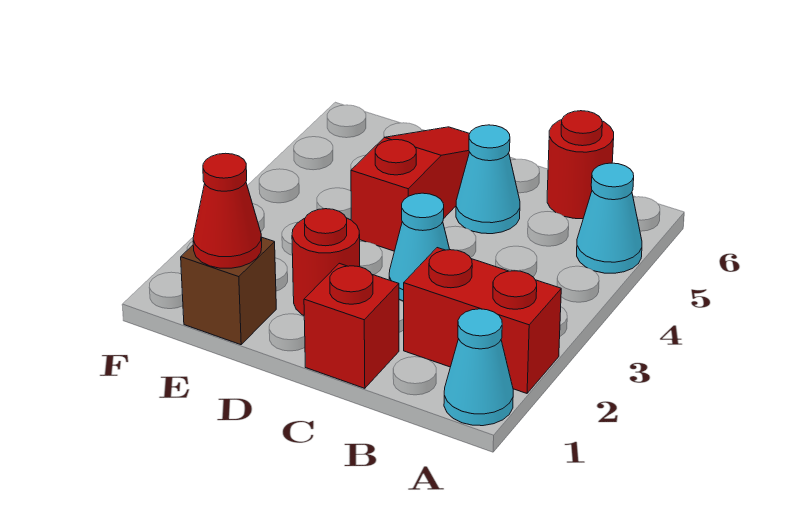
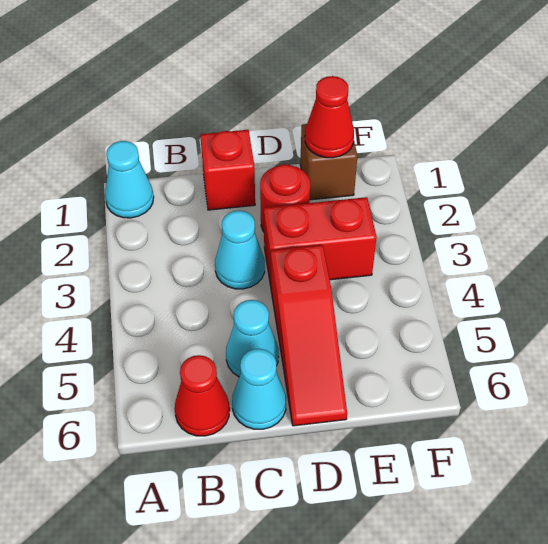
red 1x2 brick [404,248,561,393] -> red 1x2 brick moved to [264,197,377,286]
cyan 1x1 cone [577,163,642,273] -> cyan 1x1 cone moved to [232,349,286,429]
red 1x1 round brick [547,111,614,219] -> red 1x1 cone [175,355,230,436]

